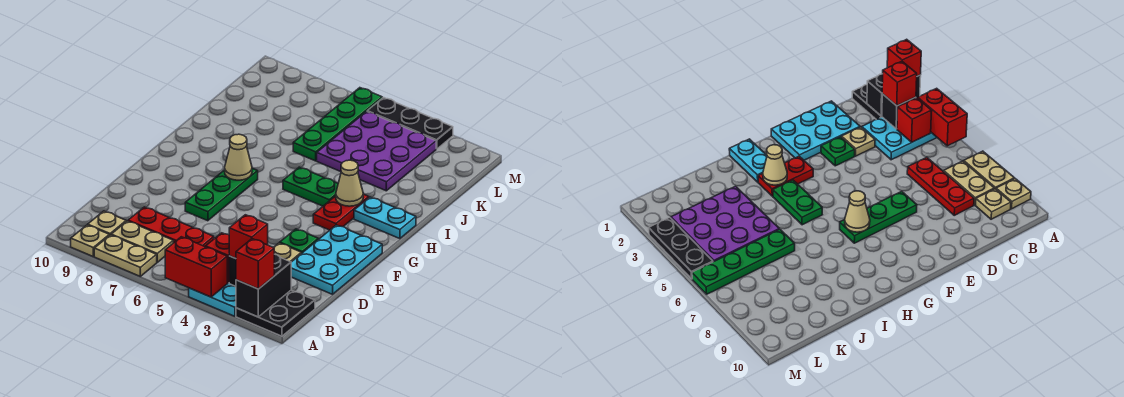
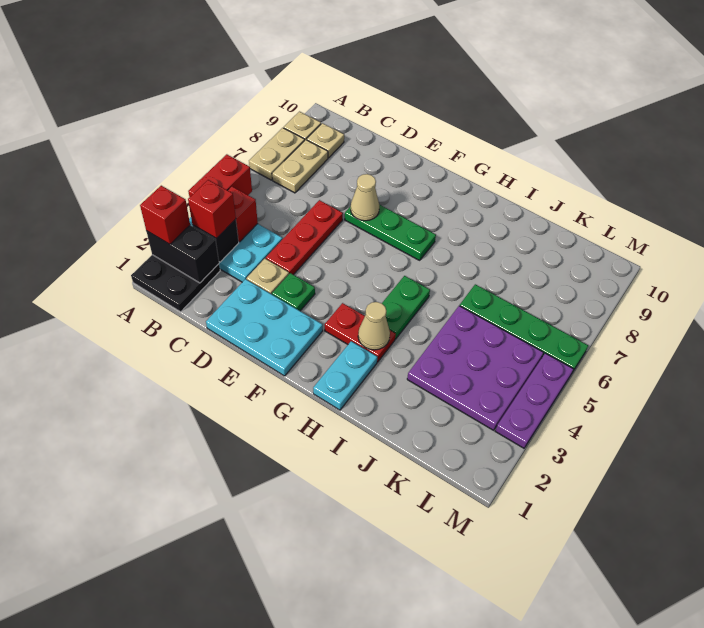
red 1x3 plate [128,207,214,247] -> red 1x3 plate moved to [266,200,343,275]
tan 1x1 cone [225,134,252,180] -> tan 1x1 cone moved to [351,174,379,221]
black 1x3 plate [367,98,453,149] -> purple 1x3 plate [495,353,573,448]

